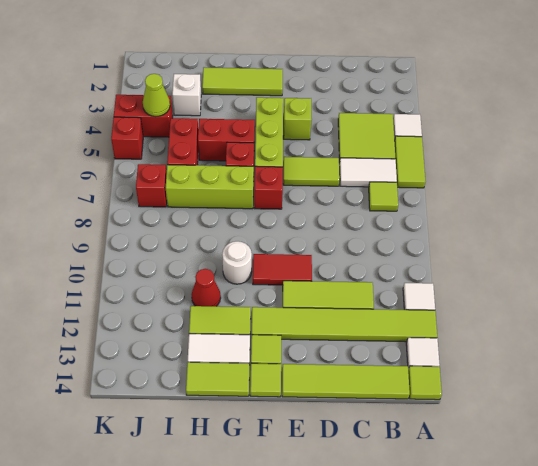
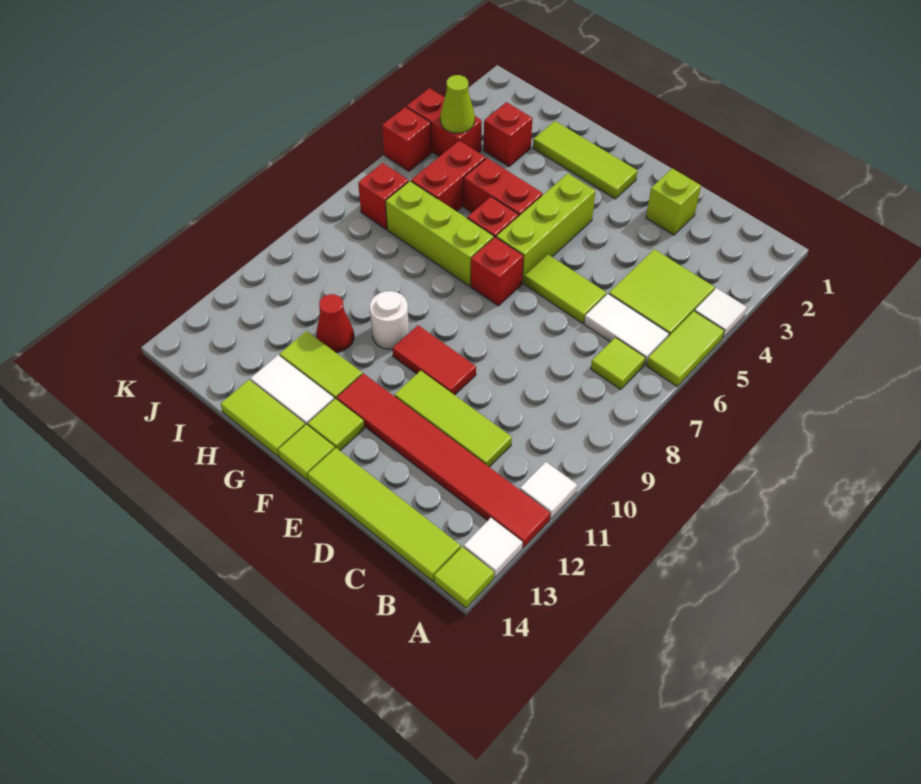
lime 1x6 tile [252,307,437,342] -> red 1x6 tile [337,374,550,548]
lime 1x1 brick [283,98,312,140] -> lime 1x1 brick moved to [646,168,701,235]
white 1x1 brick [172,74,201,116] -> red 1x1 brick [484,102,533,167]

